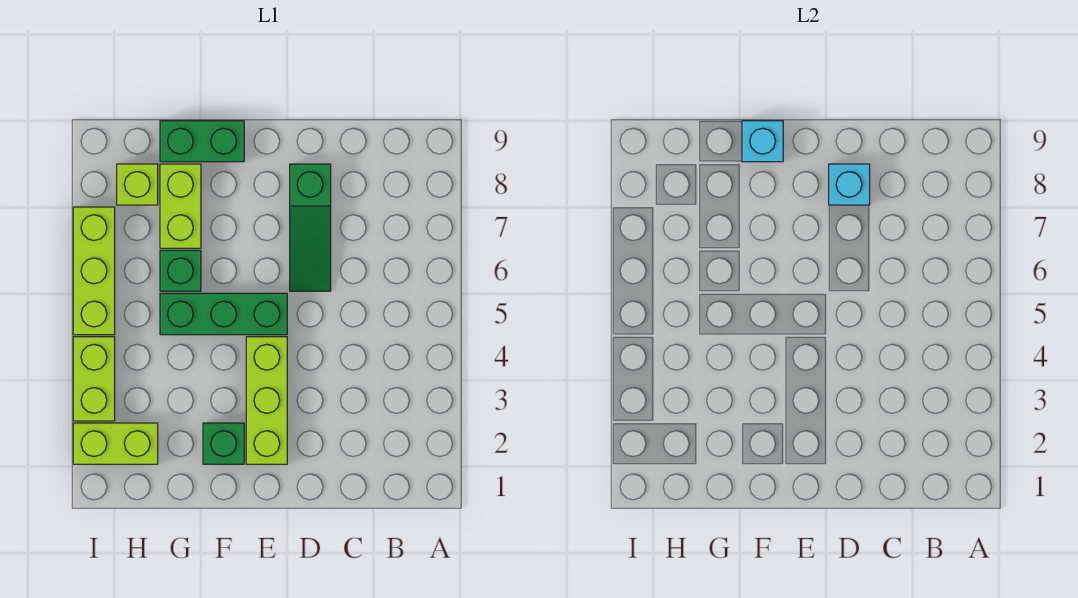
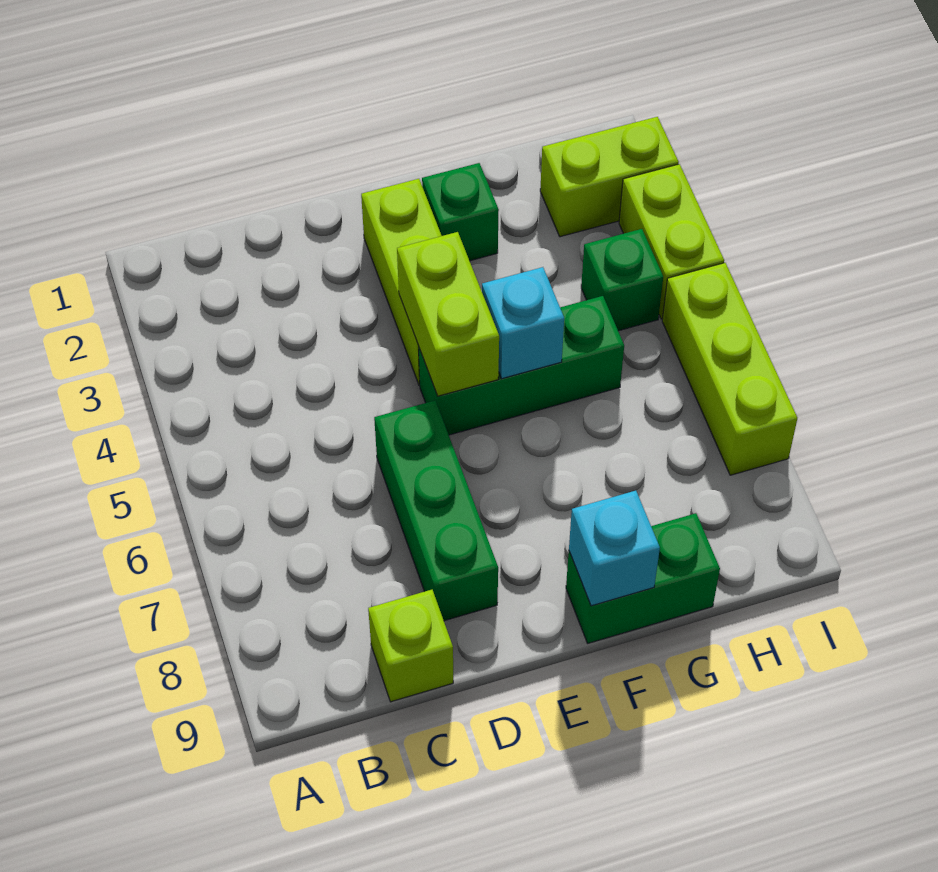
green 1x3 slope [290,164,331,291] -> green 1x3 brick [374,401,498,621]
cyan 1x1 brick [829,164,870,205] -> cyan 1x1 brick moved to [482,267,564,379]
green 1x1 brick [160,250,201,291] -> green 1x1 brick moved to [581,229,663,331]
lime 1x2 brick [160,164,201,248] -> lime 1x2 brick moved to [397,232,499,396]
lime 1x1 brick [117,164,158,205] -> lime 1x1 brick moved to [368,590,453,702]

